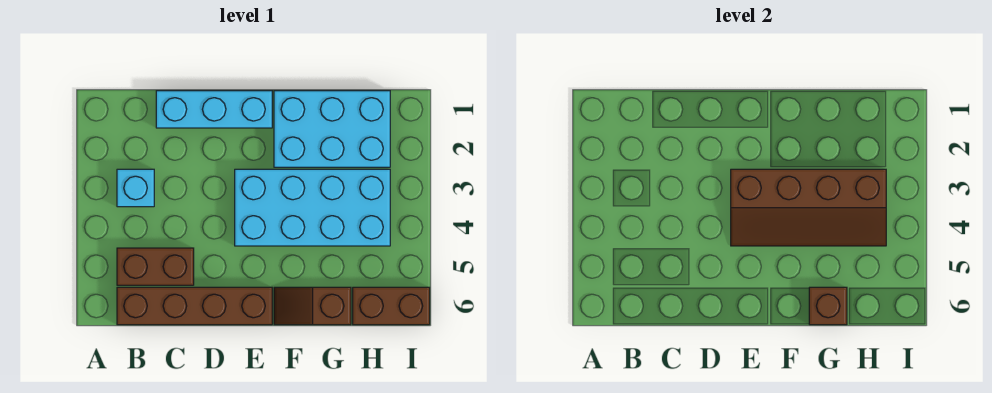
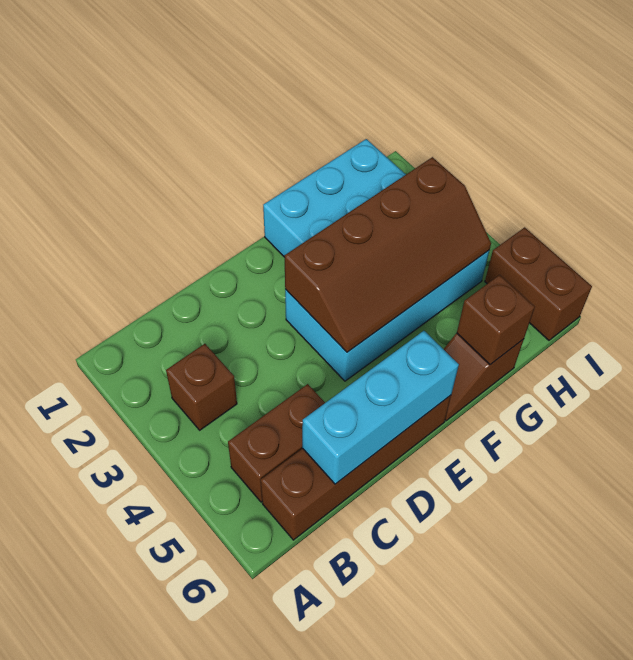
cyan 1x1 brick [117,169,154,207] -> brown 1x1 brick [166,344,237,430]
cyan 1x3 brick [156,91,272,128] -> cyan 1x3 brick moved to [302,331,459,484]
brown 1x2 brick [353,287,430,325] -> brown 1x2 brick turned to [485,227,592,340]

